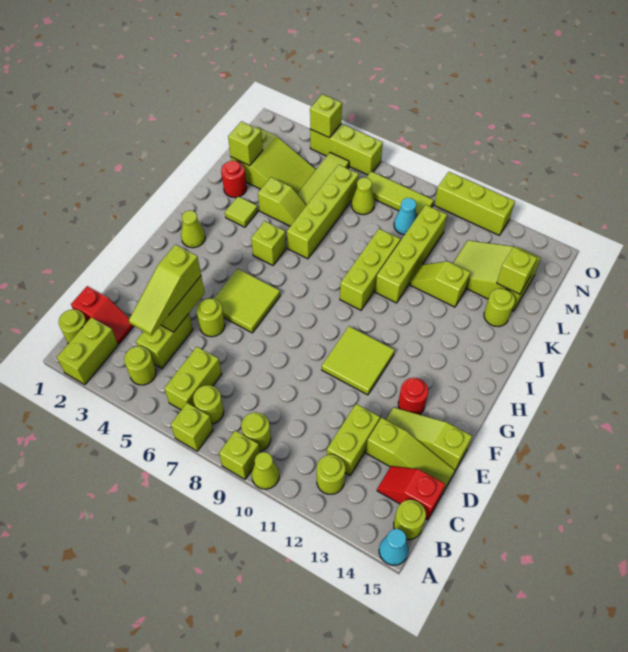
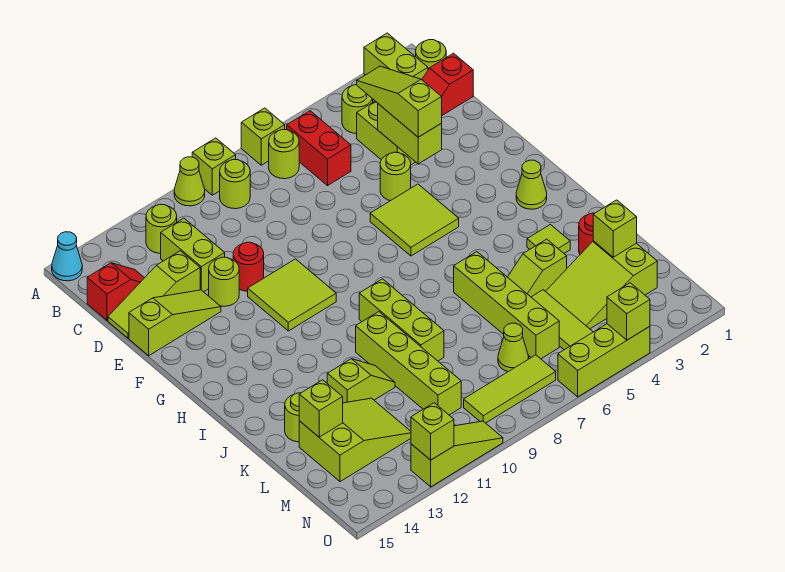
lime 1x2 brick [165,347,222,410] -> red 1x2 brick [287,111,351,185]
lime 1x1 round brick [394,500,426,540] -> lime 1x1 round brick moved to [209,257,239,306]
red 1x1 round brick [398,378,428,415] -> red 1x1 round brick moved to [233,242,264,291]
lime 1x1 brick [251,221,286,265] -> lime 1x1 brick moved to [411,403,454,460]
cyan 1x1 cone [394,198,417,235] -> none
lime 1x3 brick [434,172,515,235] -> lime 1x3 slope [411,421,503,487]

